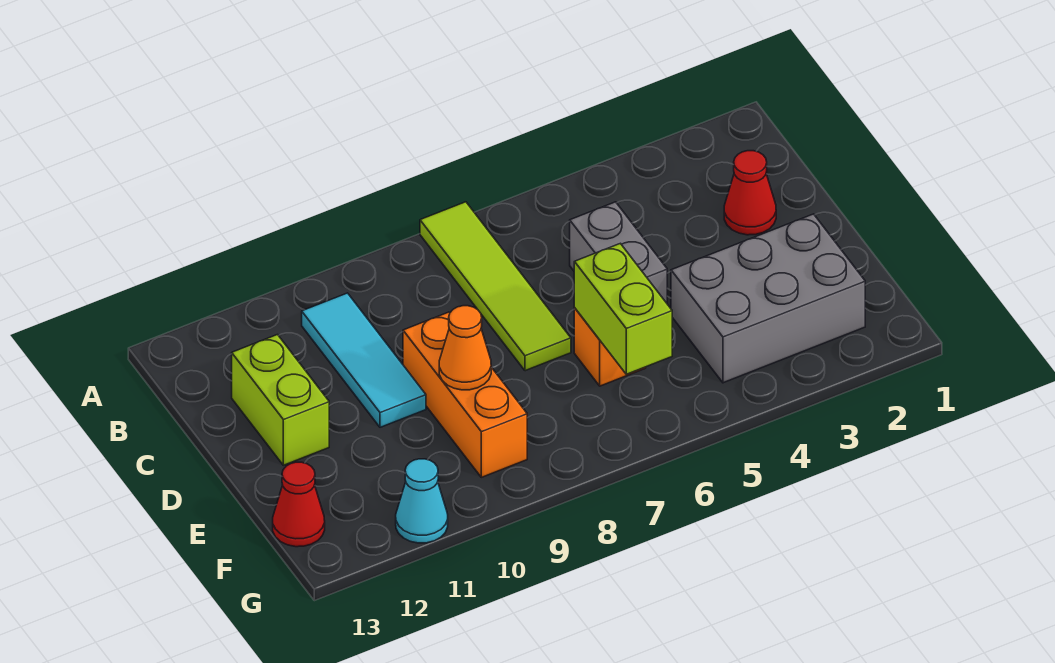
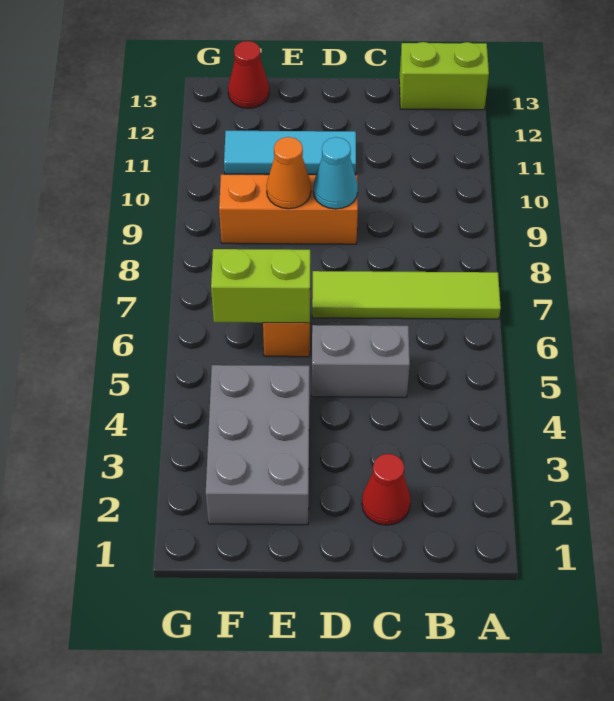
cyan 1x3 tile [302,293,426,427] -> cyan 1x3 tile moved to [224,131,356,174]
lime 1x2 brick [232,335,329,465] -> lime 1x2 brick moved to [399,42,489,110]
cyan 1x1 cone [396,459,448,543] -> cyan 1x1 cone moved to [313,137,358,209]

